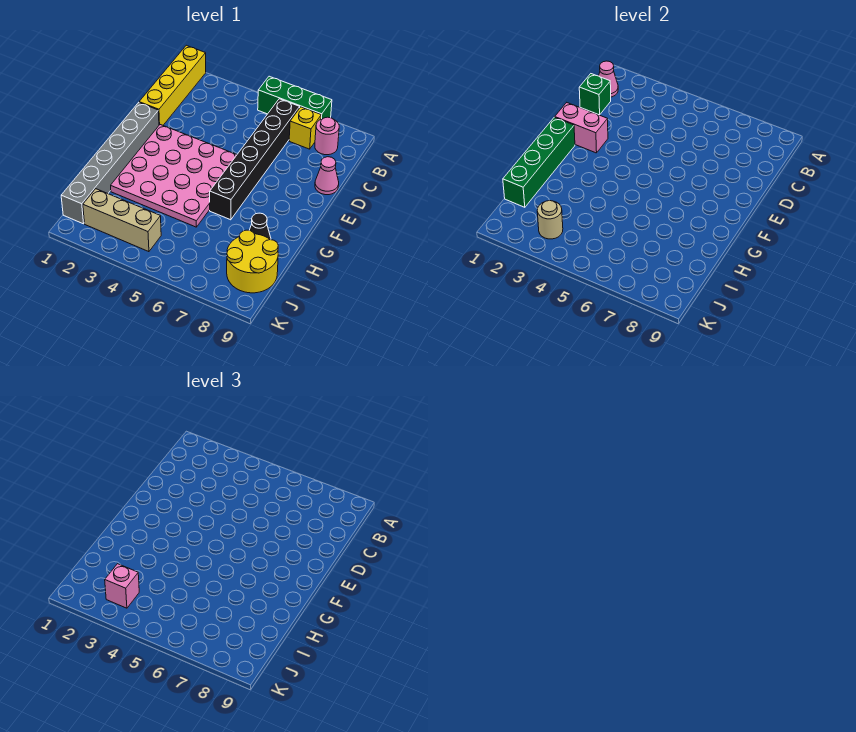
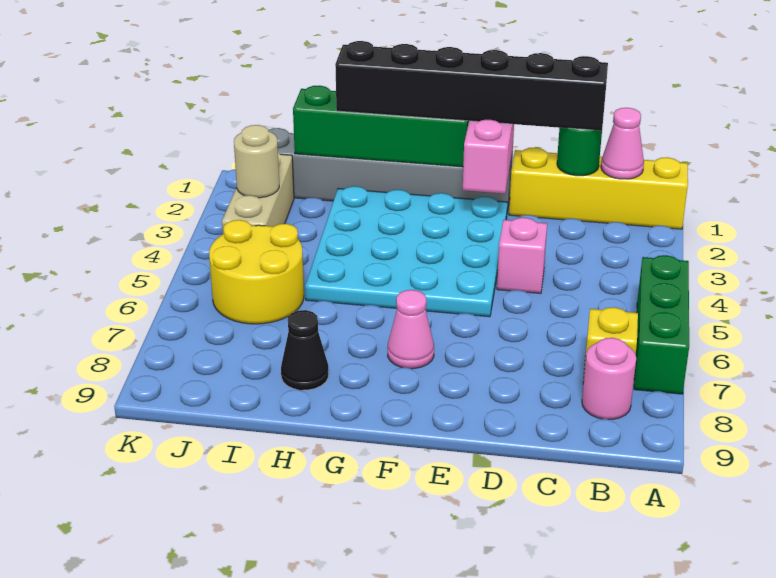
black 1x6 brick [210,99,300,220] -> black 1x6 brick moved to [335,41,608,131]
green 1x1 brick [579,74,611,115] -> green 1x1 round brick [557,128,602,176]
pink 1x1 cone [315,157,339,195] -> pink 1x1 cone moved to [388,290,434,369]
pink 4x4 plate [111,125,237,227] -> cyan 4x4 plate [305,186,507,317]
yellow 2x2 round brick [227,230,278,293] -> yellow 2x2 round brick moved to [209,220,304,324]
pink 1x1 brick [105,564,139,608] -> pink 1x1 brick moved to [497,218,547,293]

